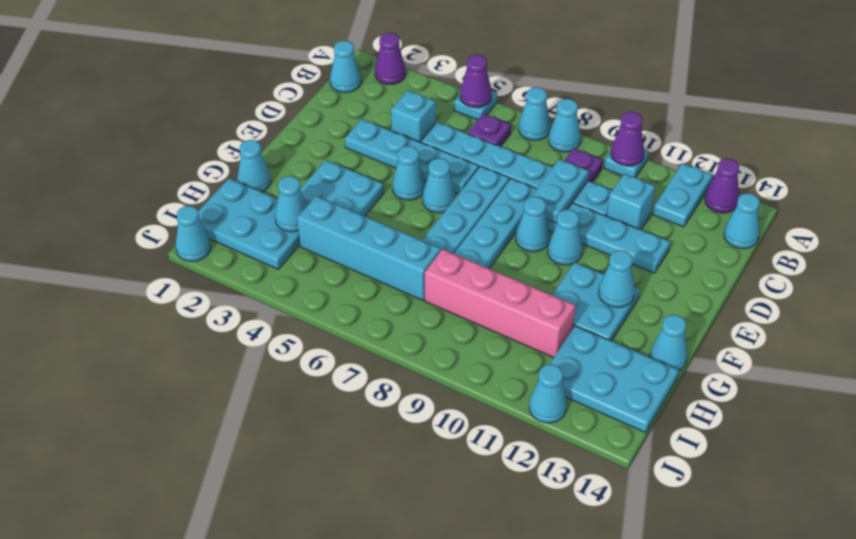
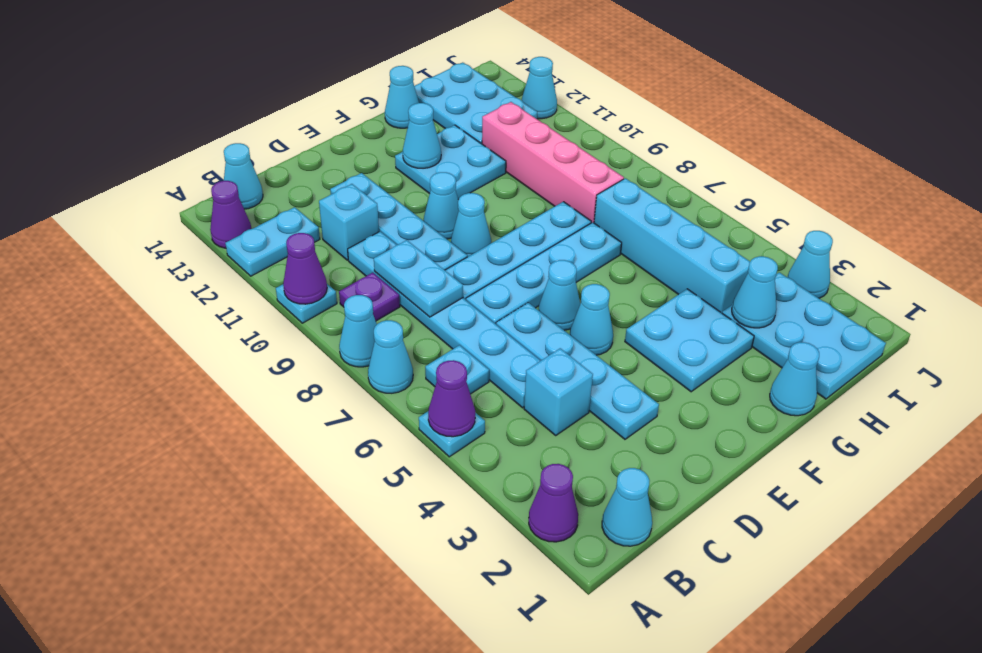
purple 1x1 plate [467,114,511,147] -> cyan 1x1 plate [425,345,489,394]
cyan 1x2 plate [531,159,589,223] -> cyan 1x2 plate turned to [374,240,463,317]
cyan 1x1 cone [175,206,211,261] -> cyan 1x1 cone moved to [787,231,833,298]

